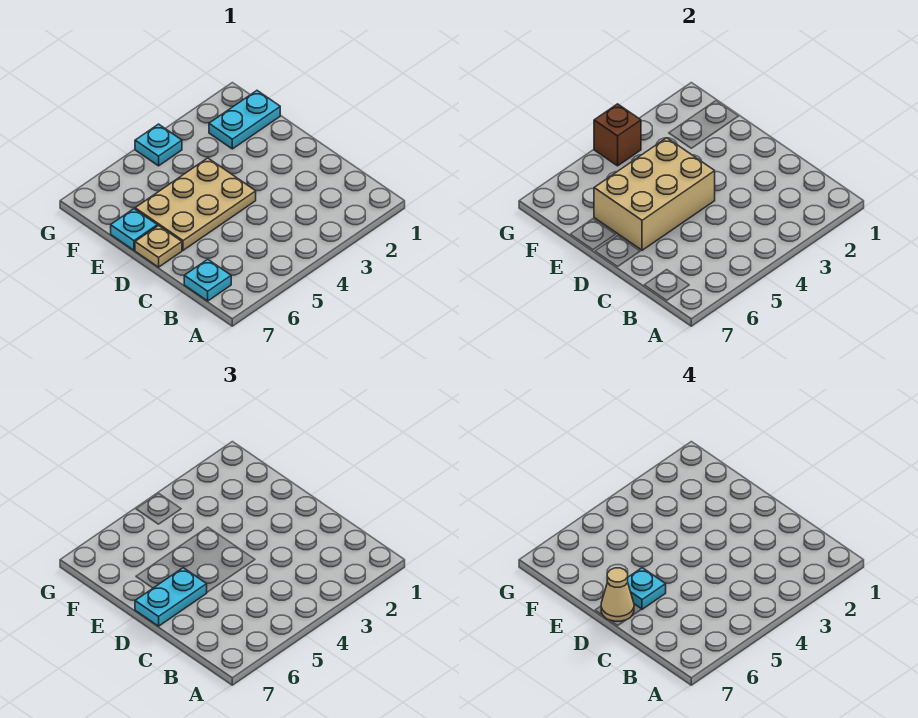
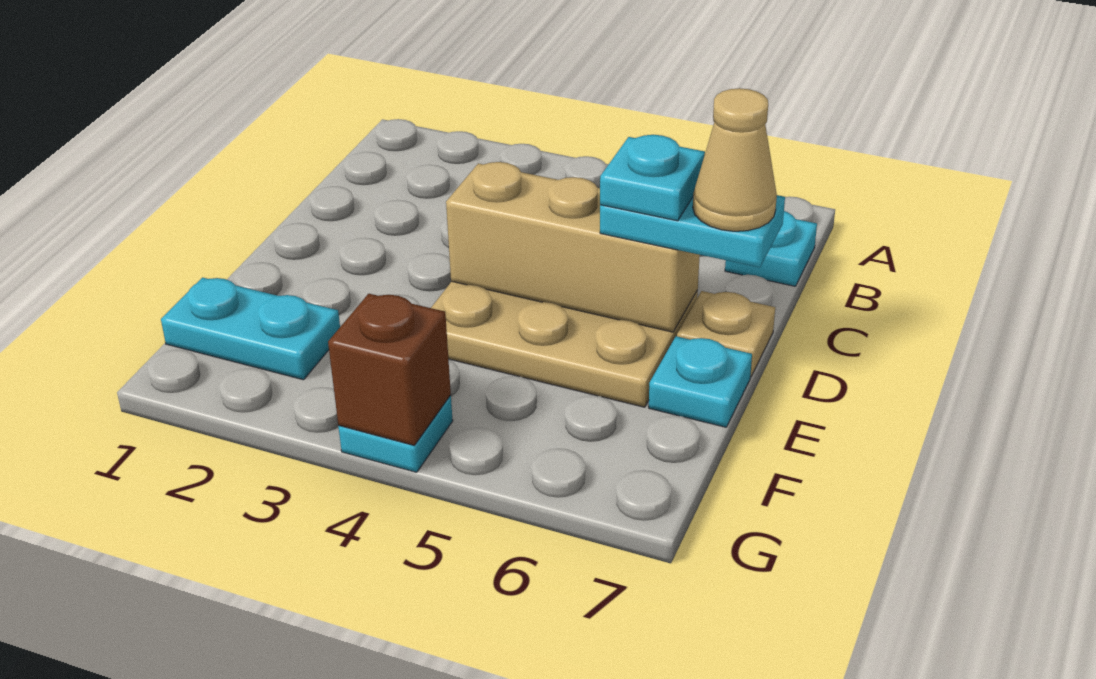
tan 2x3 brick [594,138,715,250] -> tan 1x3 brick [446,162,700,332]

